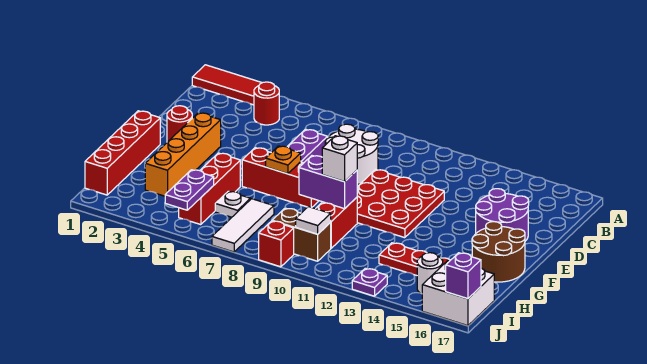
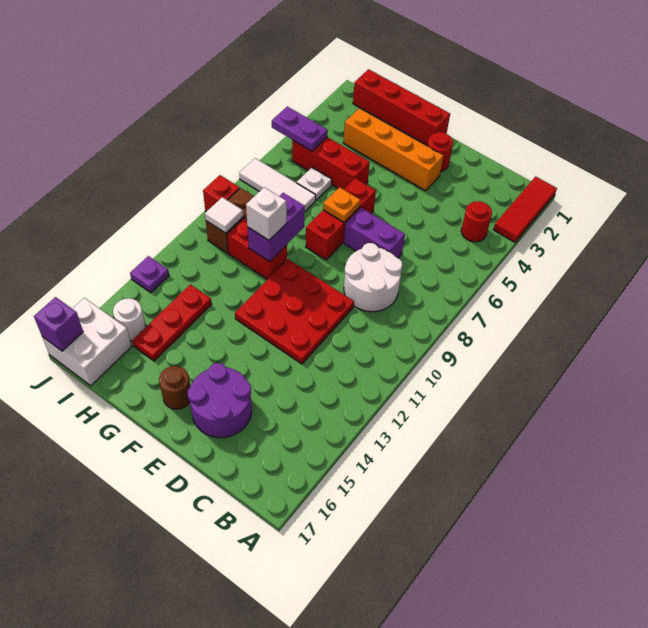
brown 2x2 round brick [472,222,525,282] -> brown 1x1 round brick [159,366,191,409]

